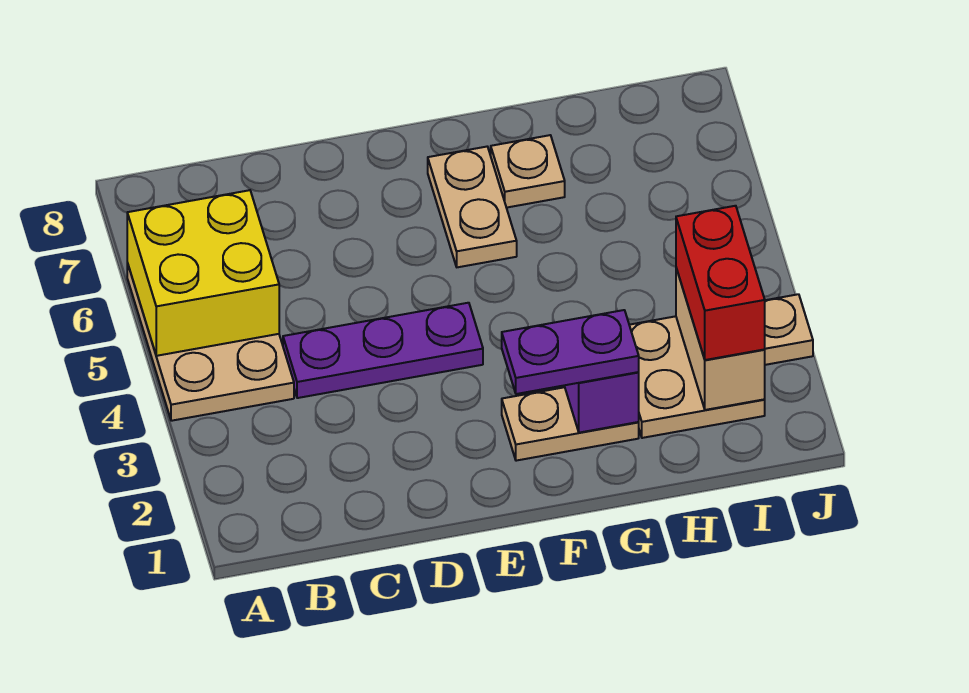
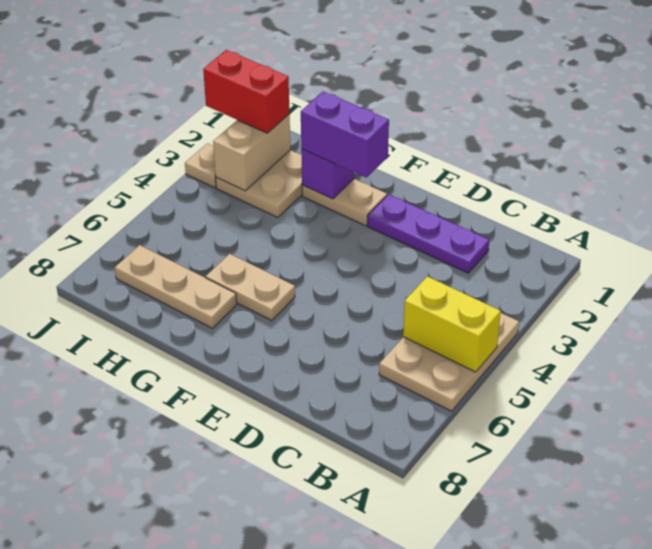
yellow 2x2 brick [127,190,279,356] -> yellow 1x2 brick [403,276,501,372]
purple 1x3 plate [283,303,483,398] -> purple 1x3 plate moved to [367,194,489,273]
purple 1x2 plate [502,310,639,394] -> purple 1x2 brick [301,91,389,178]
tan 1x2 plate [428,147,517,267] -> tan 1x2 plate turned to [206,254,295,320]
tan 1x1 plate [491,135,565,208] -> tan 1x3 plate [115,245,237,328]
red 1x2 brick [676,206,765,360] -> red 1x2 brick turned to [203,50,290,133]

